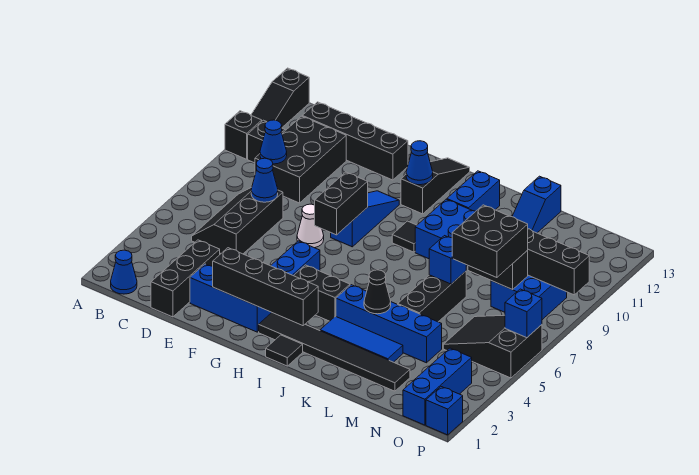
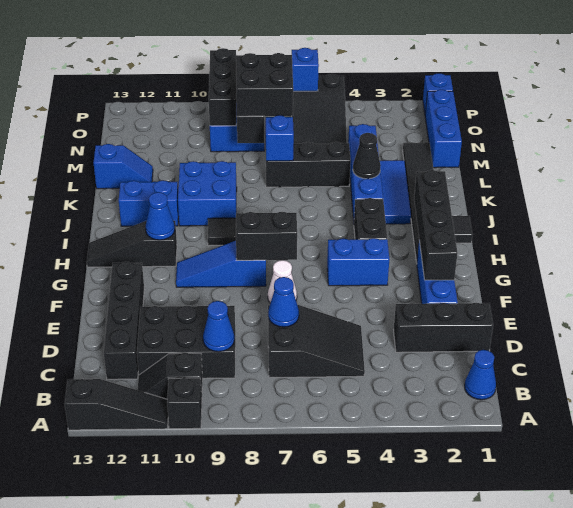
black 2x3 slope [192,188,283,254] -> black 2x3 slope turned to [268,305,365,377]
blue 1x3 brick [403,348,472,425] -> blue 1x3 brick turned to [425,90,462,168]

